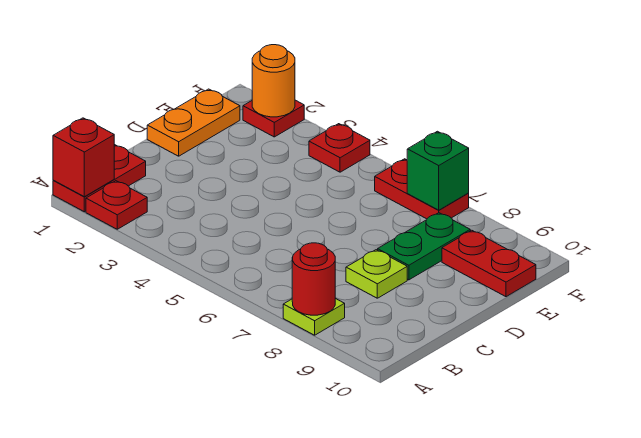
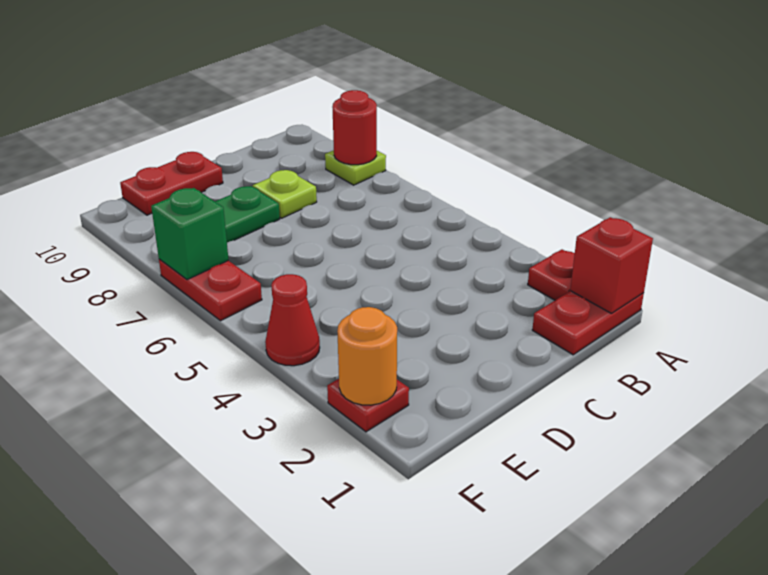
orange 1x2 plate [147,89,240,156] -> none
red 1x2 plate [442,230,536,297] -> red 1x2 plate turned to [120,152,223,215]
red 1x1 plate [309,124,370,172] -> red 1x1 cone [265,274,320,366]

